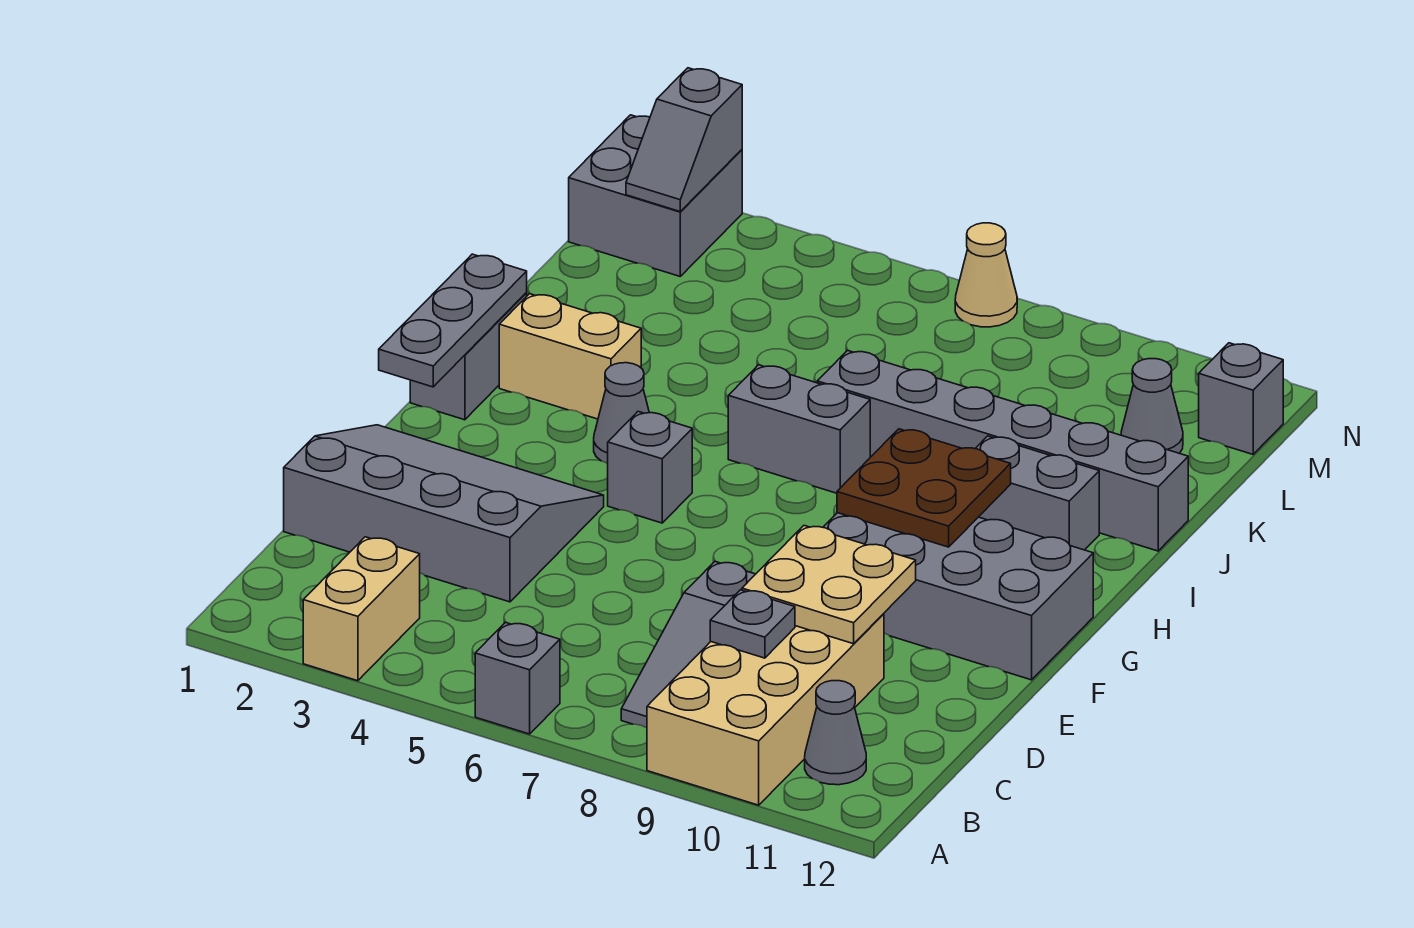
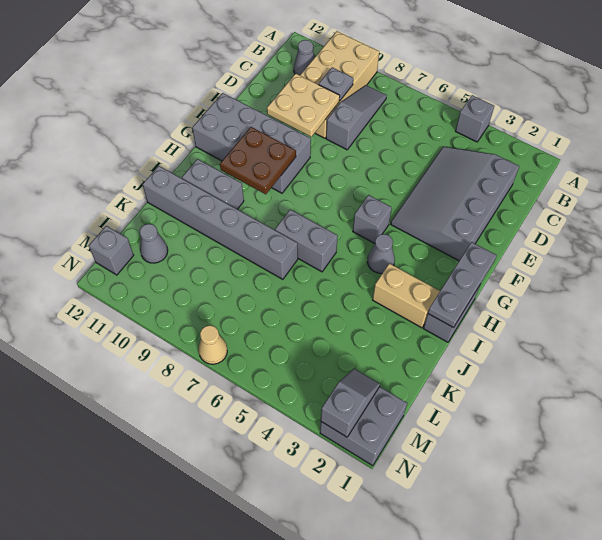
tan 1x2 brick [303,537,420,681] -> none
grey 1x1 brick [475,622,560,734] -> grey 1x1 brick moved to [456,95,494,142]
grey 3x4 slope [284,425,604,602] -> grey 3x4 slope turned to [391,147,519,261]

